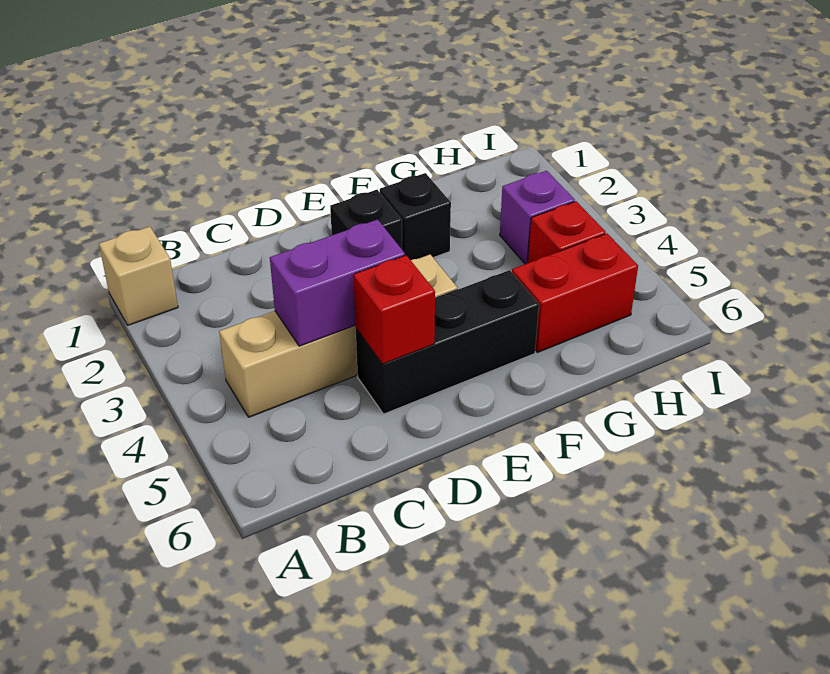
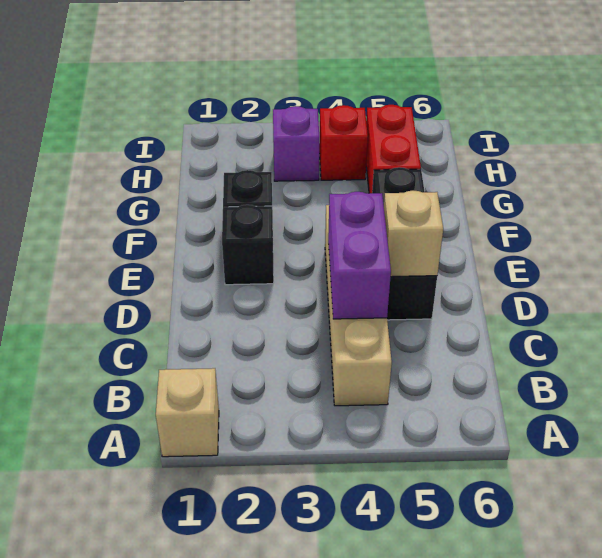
red 1x1 brick [353,255,435,364] -> tan 1x1 brick [384,190,443,277]

